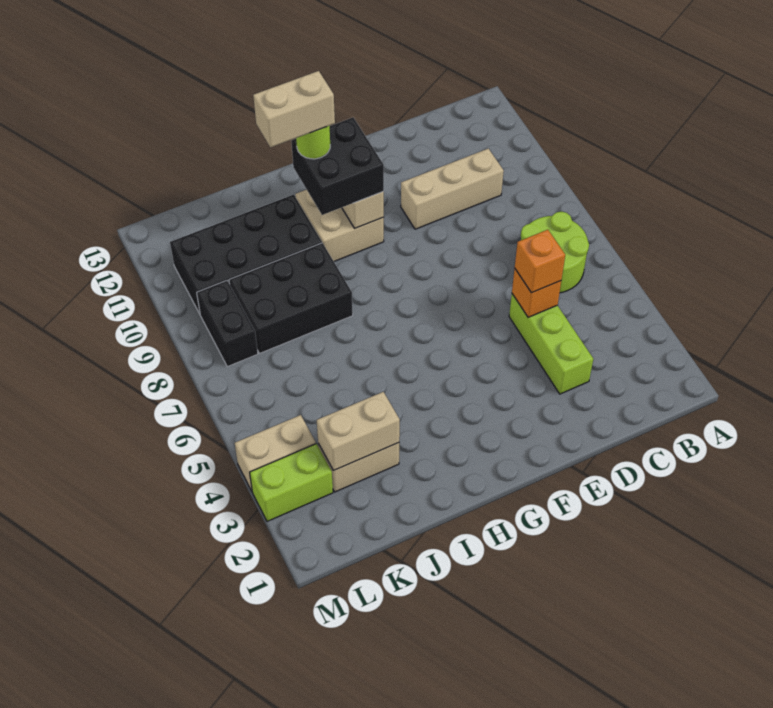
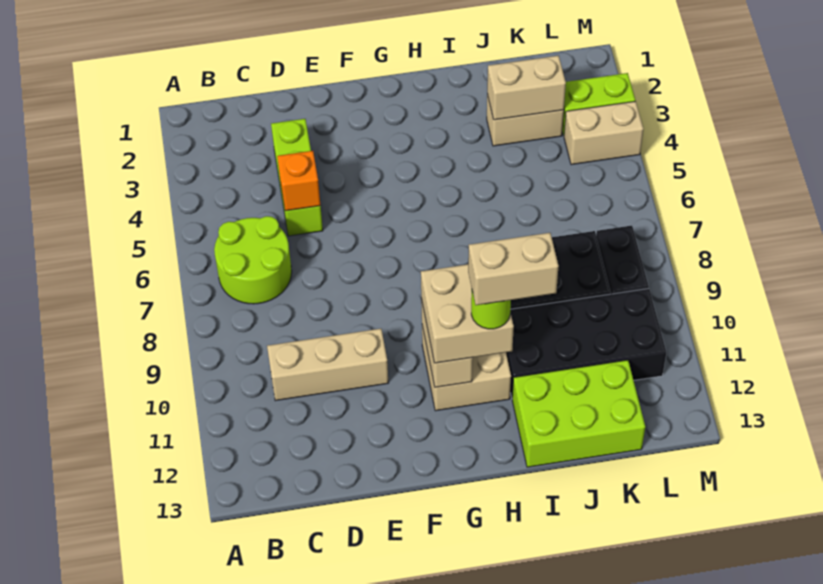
orange 1x1 brick [515,230,565,293] -> none
black 2x2 brick [291,118,384,215] -> tan 2x2 brick [421,264,514,363]
none -> lime 2x3 brick [512,360,645,467]

